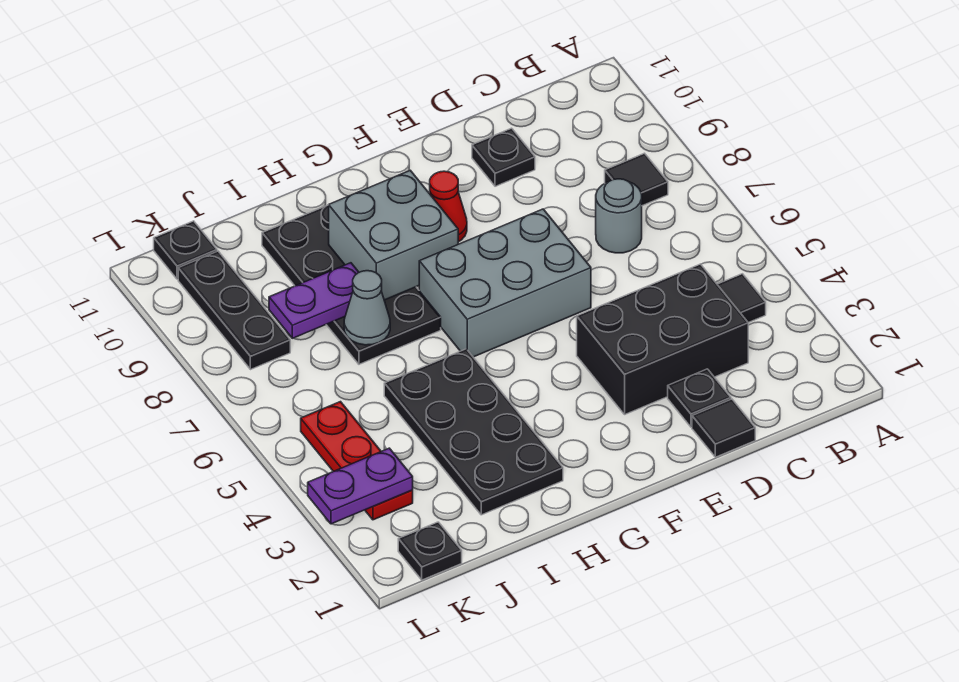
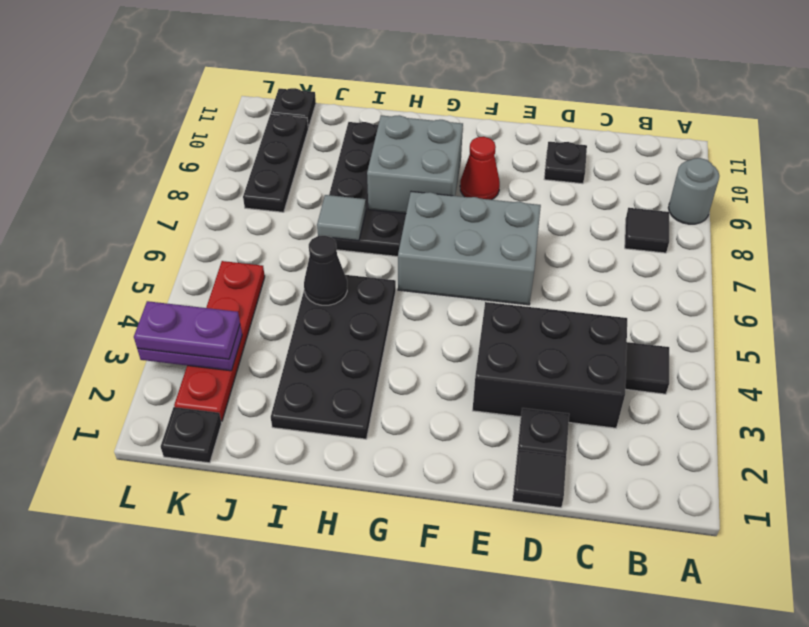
grey 1x1 round brick [596,179,642,253] -> grey 1x1 round brick moved to [668,158,719,224]
none -> black 1x1 cone [304,236,347,305]
grey 1x1 cone [344,271,390,345] -> grey 1x1 tile [317,195,366,241]
purple 1x2 plate [269,263,359,338] -> purple 1x2 plate moved to [134,301,240,359]
red 1x3 plate [301,402,413,520] -> red 1x4 plate [174,261,265,421]

